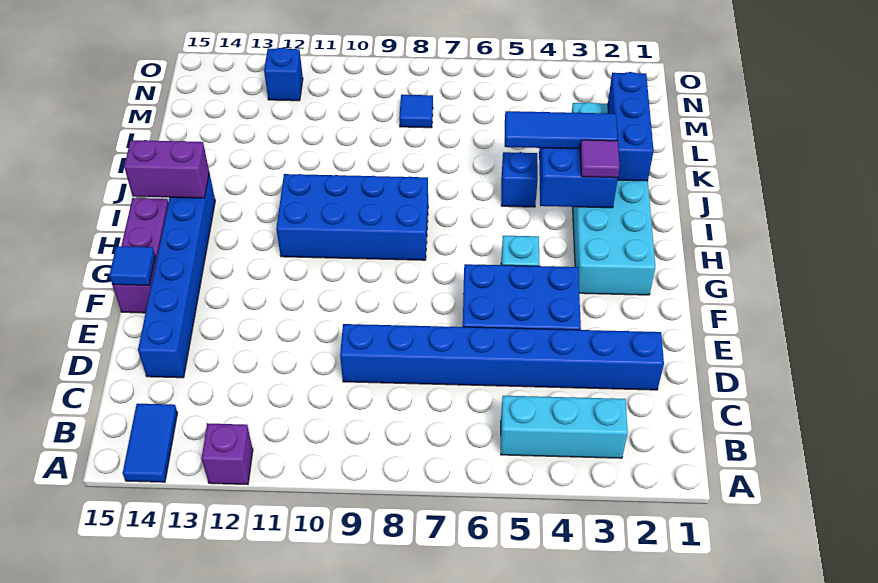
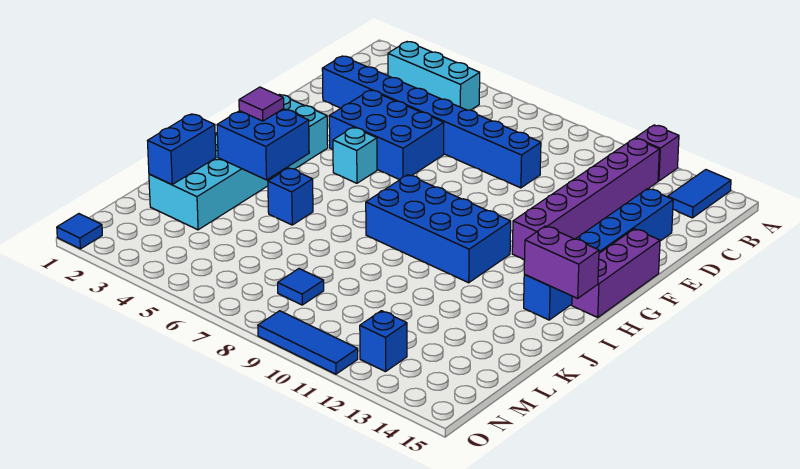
none -> purple 1x6 brick [512,138,659,260]
blue 1x1 tile [109,246,155,285] -> blue 1x1 tile moved to [57,214,102,249]
blue 1x3 brick [608,72,654,181] -> blue 1x2 brick [147,114,216,185]
blue 1x3 tile [505,111,617,149] -> blue 1x3 tile moved to [258,311,358,374]

